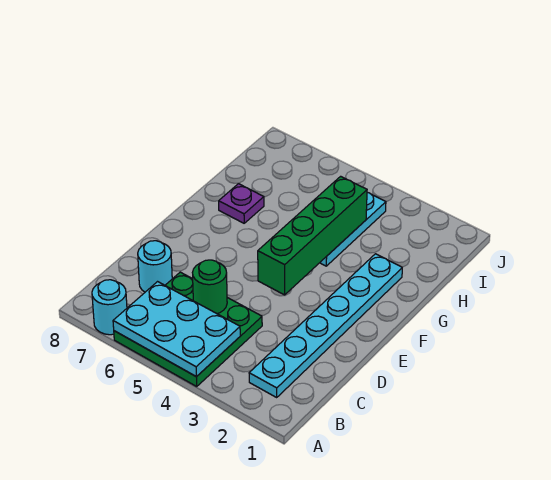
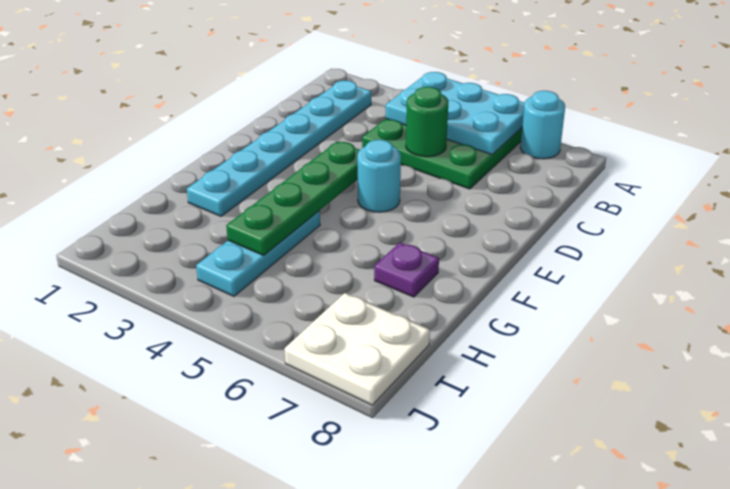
cyan 1x1 round brick [138,241,172,292] -> cyan 1x1 round brick moved to [357,140,401,212]
green 1x4 brick [258,176,367,295] -> green 1x4 plate [226,142,360,255]
none -> white 2x2 plate [284,293,430,405]

